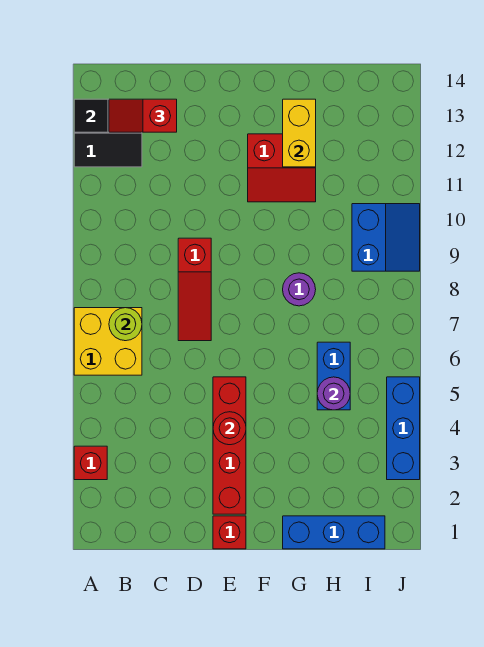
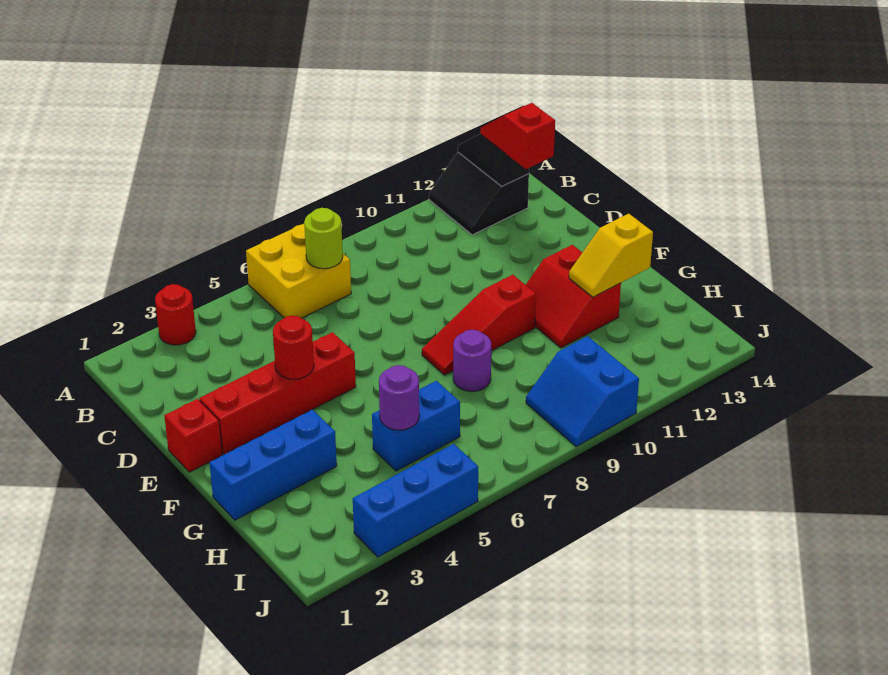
red 1x1 brick [74,446,107,480] -> red 1x1 round brick [155,284,196,345]
red 1x3 slope [178,238,211,341] -> red 1x3 slope moved to [422,275,536,375]
blue 1x3 brick [283,516,385,549] -> blue 1x3 brick turned to [209,410,337,520]
yellow 1x2 brick [283,99,316,167] -> yellow 1x2 slope [569,214,653,297]
blue 2x2 slope [352,204,420,271] -> blue 2x2 slope turned to [526,336,639,447]

